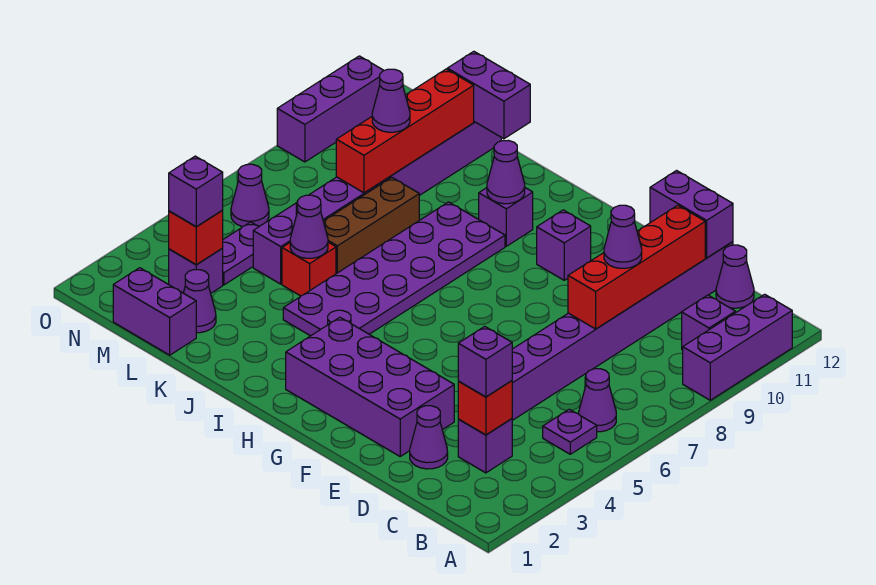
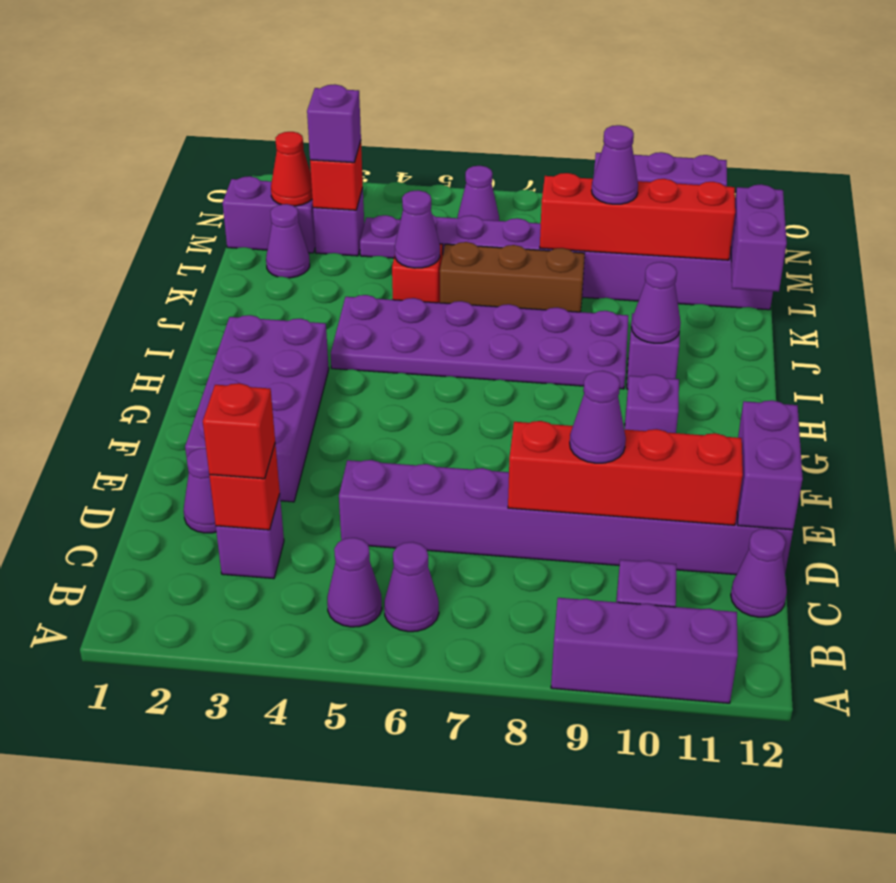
purple 1x1 plate [543,409,597,454] -> purple 1x1 cone [327,538,382,627]
purple 1x1 brick [458,326,512,397] -> red 1x1 brick [203,383,275,479]
purple 1x2 brick [113,268,196,355] -> purple 1x2 brick turned to [223,176,315,253]
none -> red 1x1 cone [271,132,312,206]

